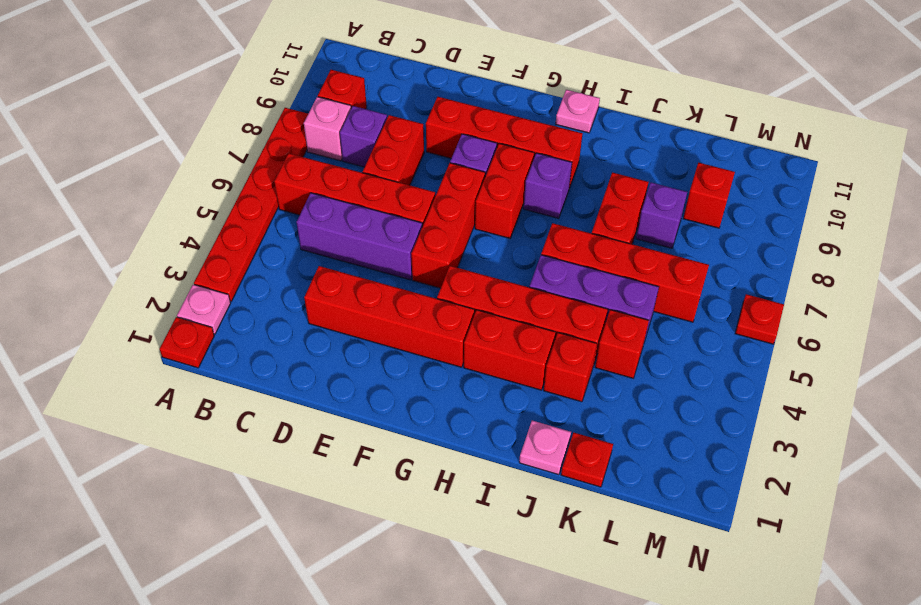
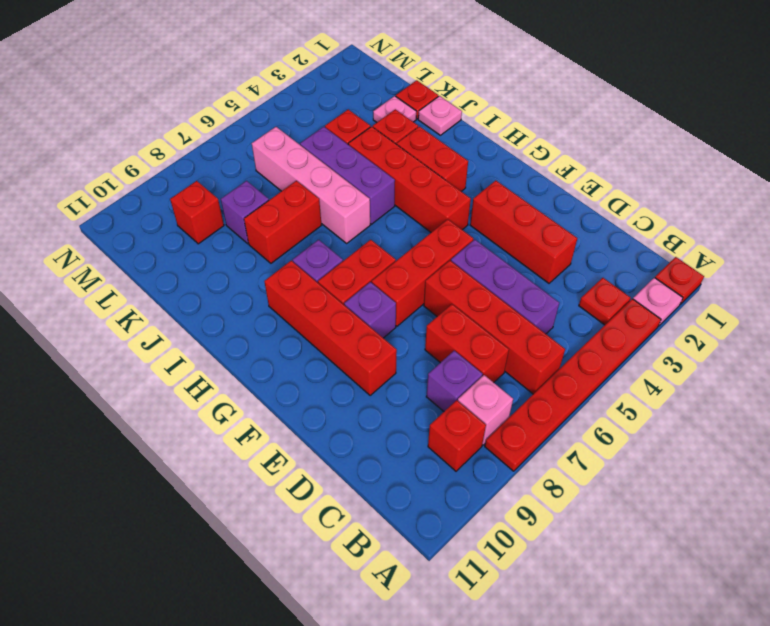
red 1x4 brick [304,266,475,367] -> red 1x3 brick [470,180,577,283]
red 1x2 brick [363,115,424,185] -> red 1x2 brick turned to [425,304,509,382]
pink 1x1 plate [556,90,600,133] -> pink 1x1 plate moved to [373,96,416,122]
red 1x4 brick [541,223,709,322] -> pink 1x4 brick [252,127,370,243]
red 1x1 plate [735,294,784,344] -> red 1x1 plate moved to [579,278,631,325]

